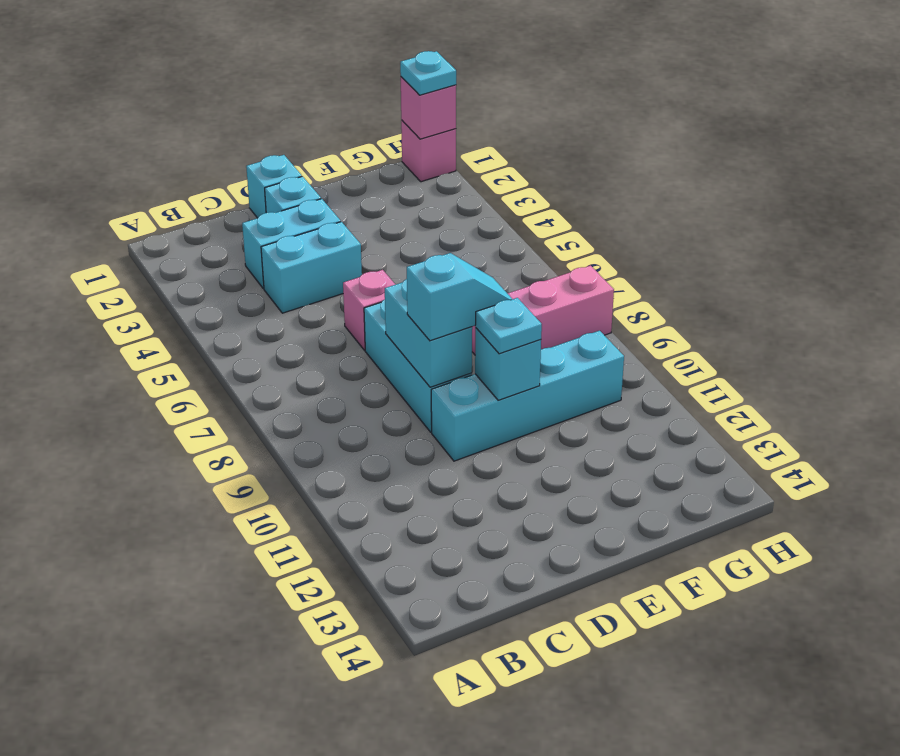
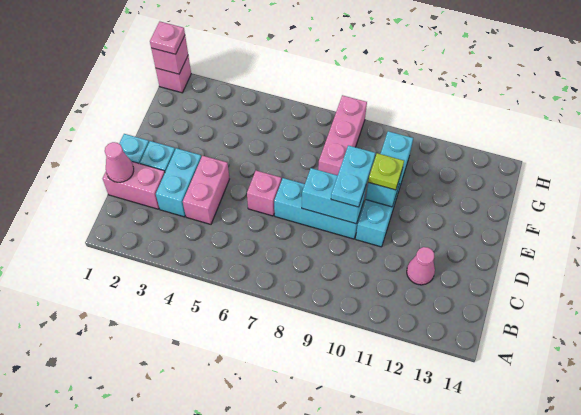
none -> pink 1x2 brick [103,162,165,209]
none -> pink 1x1 cone [105,142,134,182]
cyan 1x2 brick [261,222,362,313] -> pink 1x2 brick [183,156,229,224]
none -> pink 1x1 cone [407,247,435,285]
cyan 1x2 slope [407,253,512,341] -> cyan 1x2 plate [331,145,375,207]
cyan 1x1 plate [475,298,542,354] -> lime 1x1 plate [368,153,404,190]
cyan 1x1 plate [400,51,456,95] -> pink 1x1 plate [150,22,185,54]

